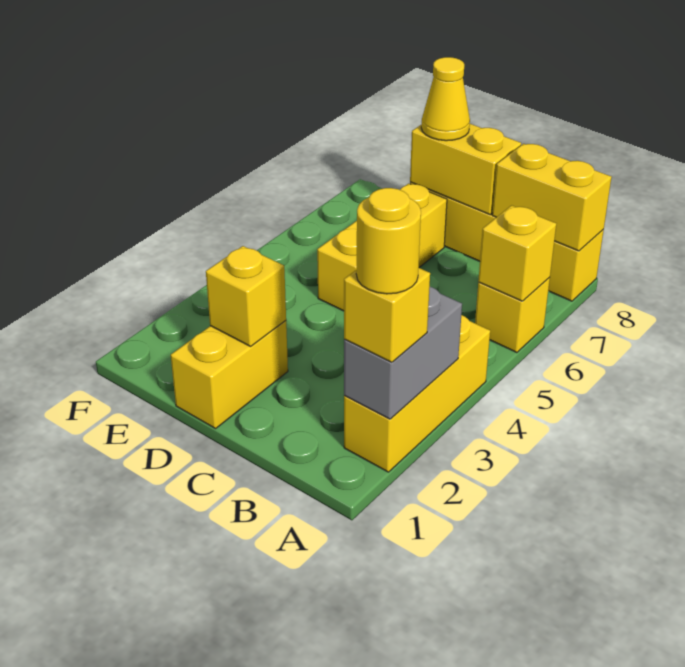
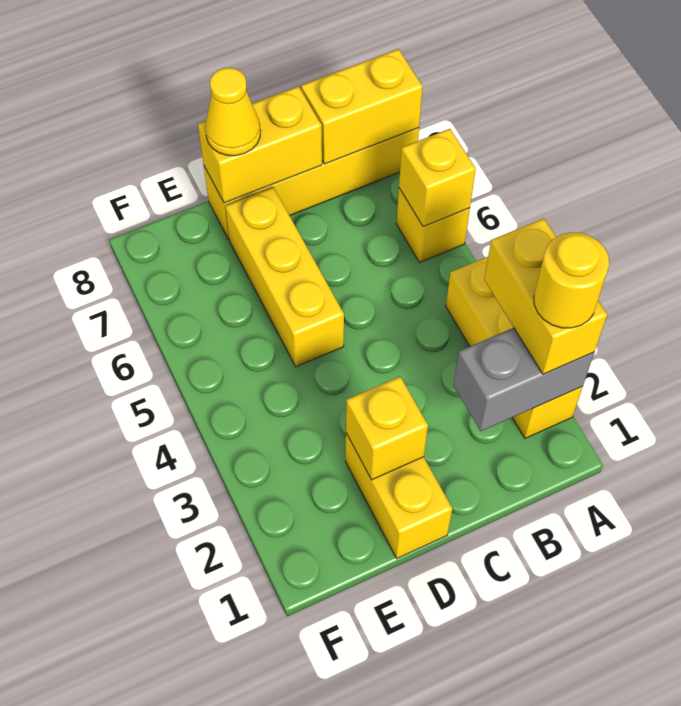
grey 1x2 brick [344,287,462,419] -> grey 1x2 brick turned to [454,328,594,431]
yellow 1x1 brick [344,268,430,362] -> yellow 1x2 brick [484,218,607,374]

